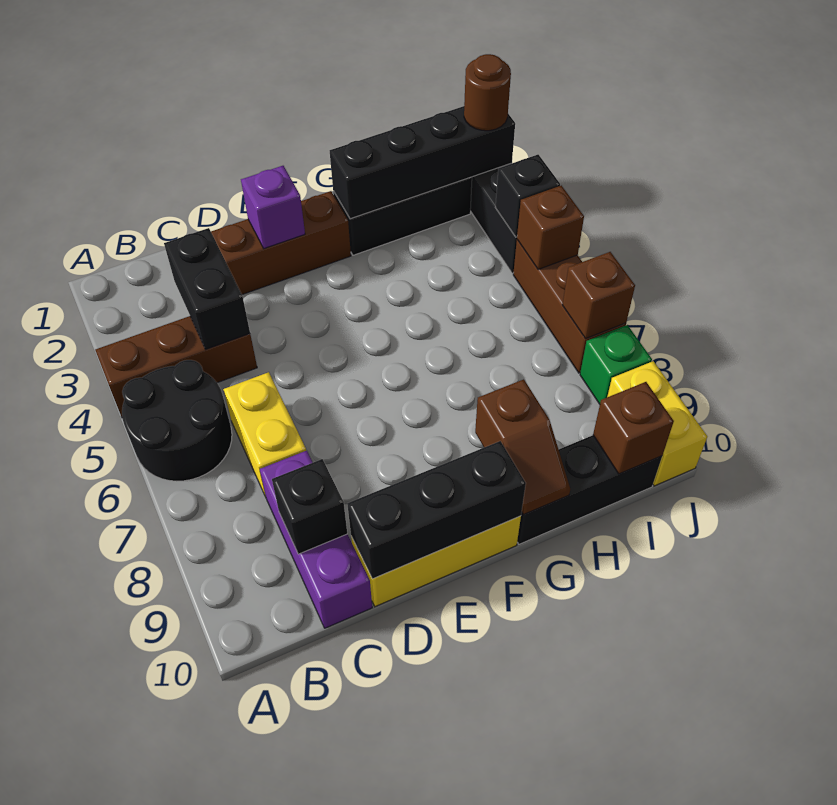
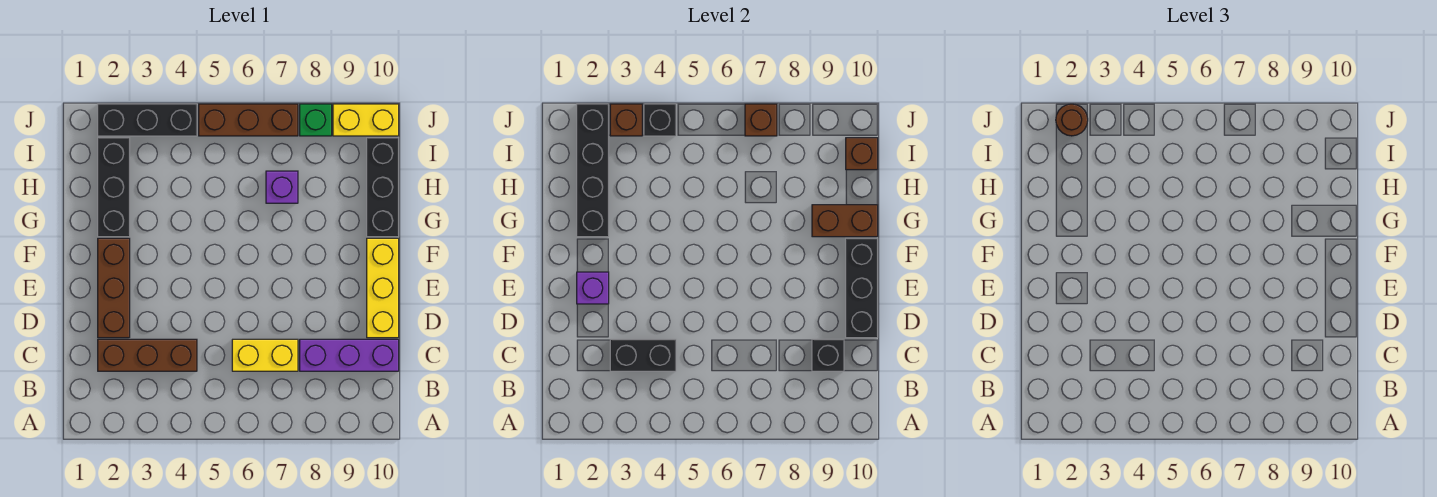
brown 1x3 brick [95,316,257,417] -> brown 1x3 brick turned to [98,339,197,371]
black 2x2 round brick [122,360,232,481] -> none
brown 1x2 slope [475,379,570,515] -> brown 1x2 brick [812,205,878,237]
none -> purple 1x1 brick [266,171,298,203]
brown 1x1 brick [517,186,584,269] -> brown 1x1 brick moved to [610,104,642,136]

